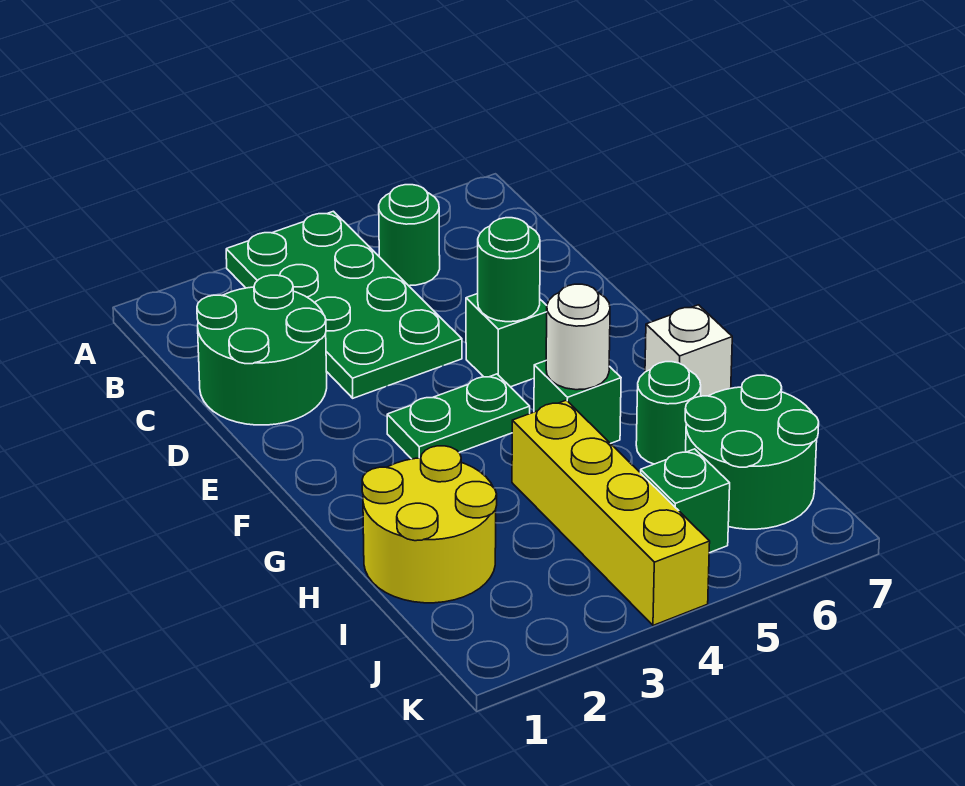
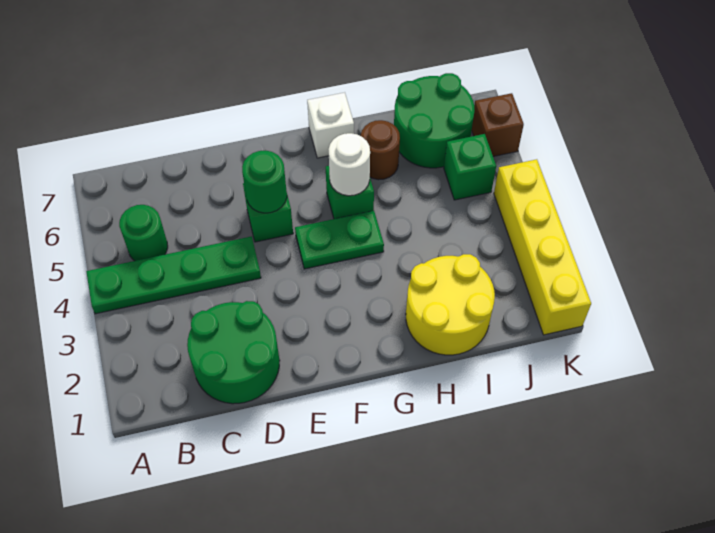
green 2x4 plate [226,211,462,398] -> green 1x4 plate [86,236,261,314]
green 1x2 plate [387,374,530,459] -> green 1x2 plate turned to [295,211,384,269]
yellow 1x4 brick [512,400,710,625] -> yellow 1x4 brick turned to [494,159,591,335]
green 1x1 round brick [636,362,701,464] -> brown 1x1 round brick [361,120,400,180]
none -> brown 1x1 brick [472,93,524,156]

